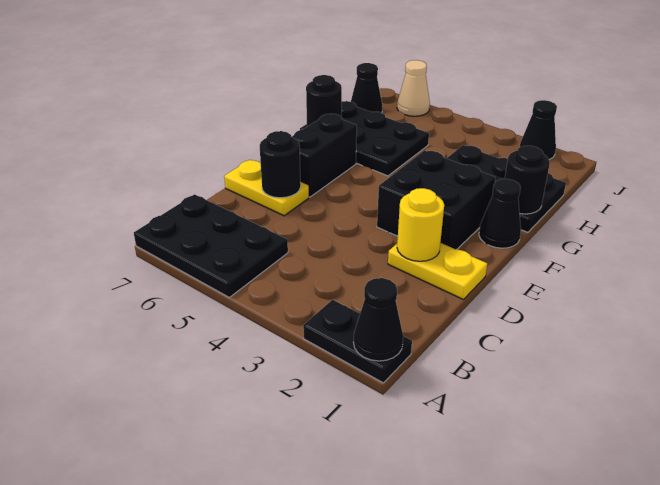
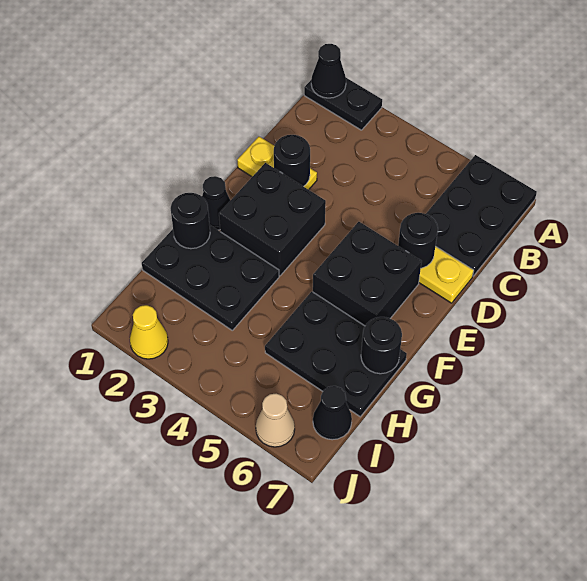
black 2x3 plate [134,194,288,297] -> black 2x3 plate turned to [426,155,537,276]
yellow 1x1 round brick [397,188,444,261] -> black 1x1 round brick [274,135,310,187]
black 1x2 brick [292,114,357,197] -> black 2x2 brick [313,222,422,326]
black 1x1 cone [520,100,557,159] -> yellow 1x1 cone [130,305,168,359]

